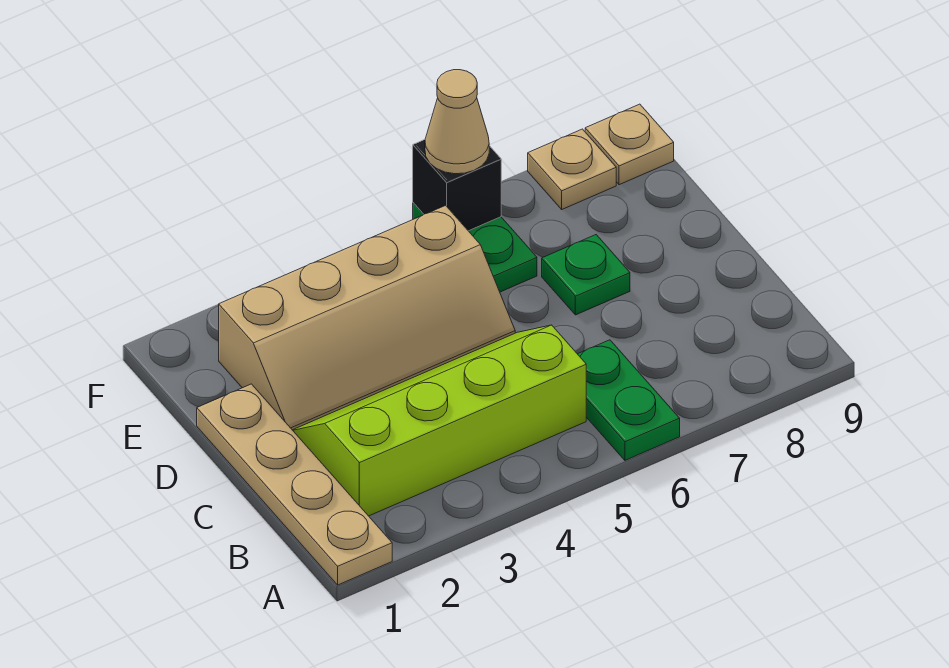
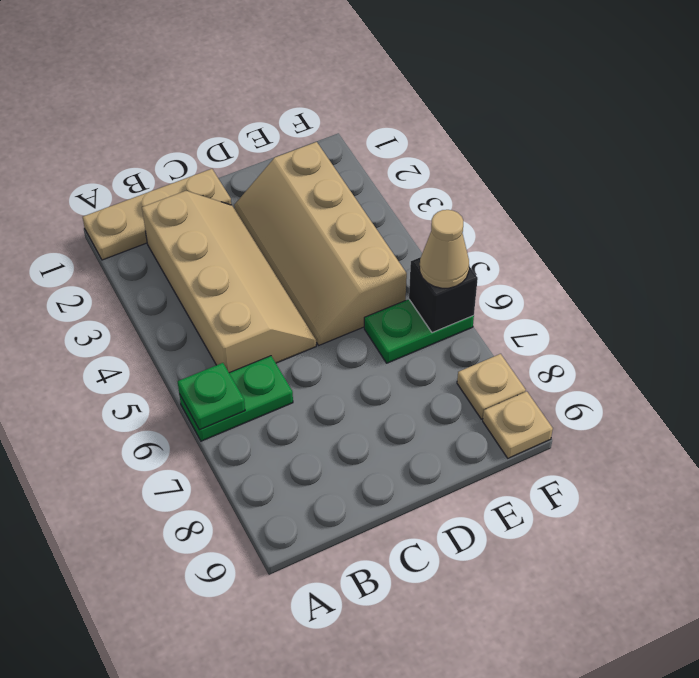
tan 1x4 plate [197,384,392,585] -> tan 1x3 plate [83,169,231,260]
lime 2x4 slope [293,325,586,516] -> tan 2x4 slope [142,191,316,373]
green 1x1 plate [542,235,630,315] -> green 1x1 plate moved to [178,363,245,430]

